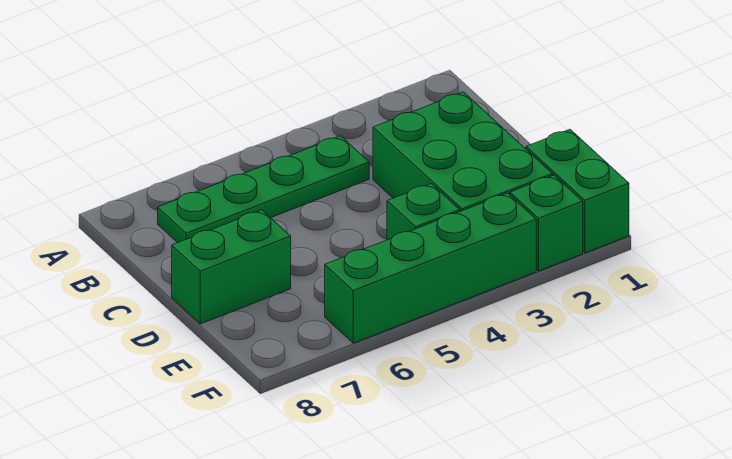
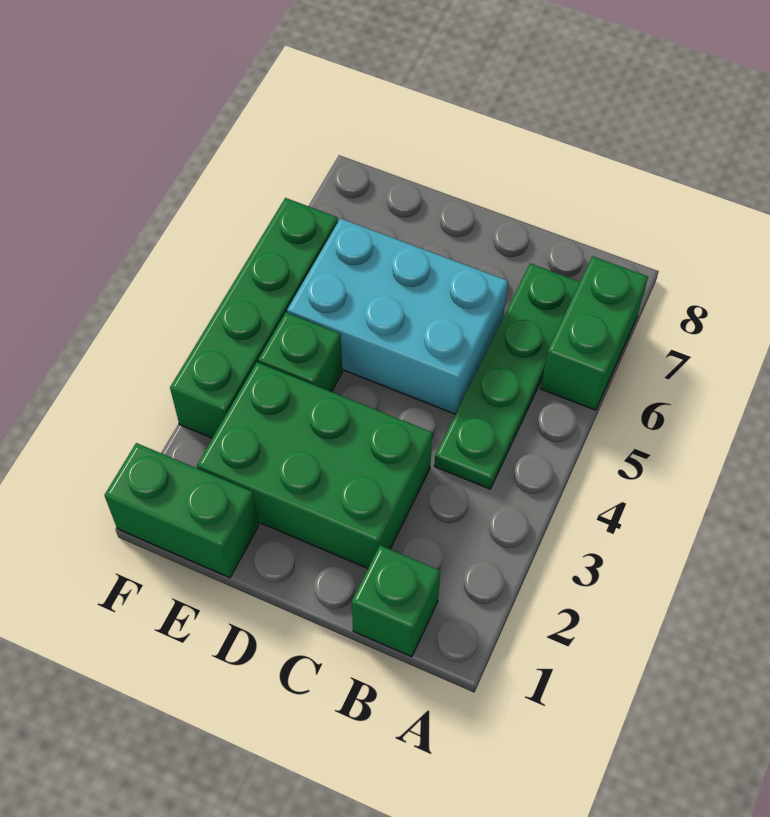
none -> cyan 2x3 brick [287,218,508,414]
green 1x2 brick [172,210,291,324] -> green 1x2 brick moved to [541,256,648,410]
green 1x1 brick [510,175,583,271] -> green 1x1 brick moved to [352,545,440,657]

